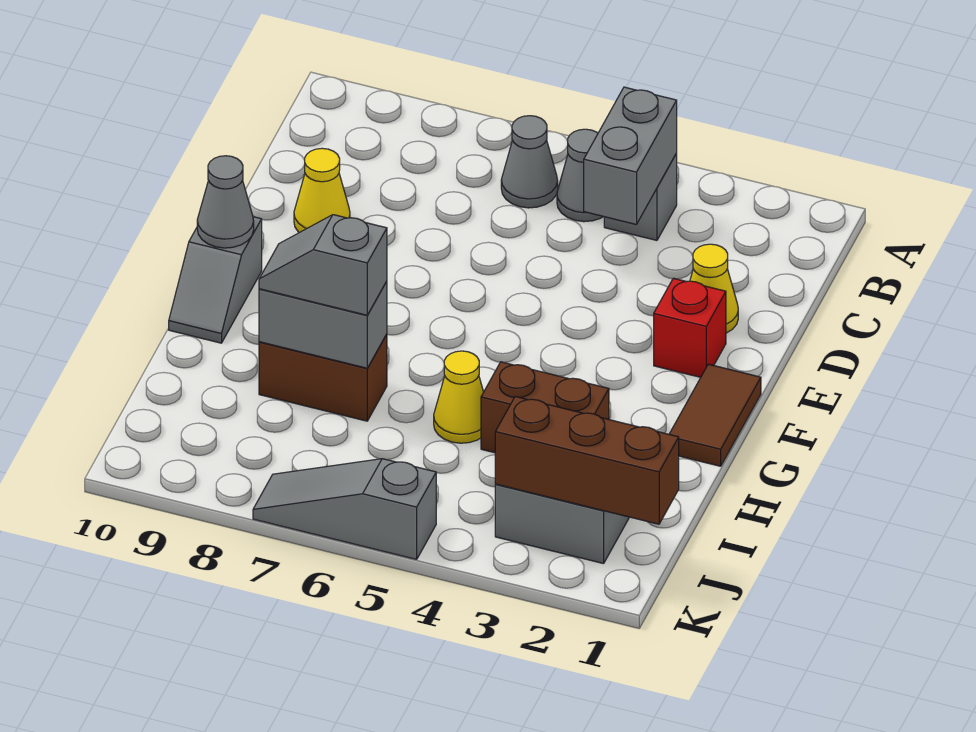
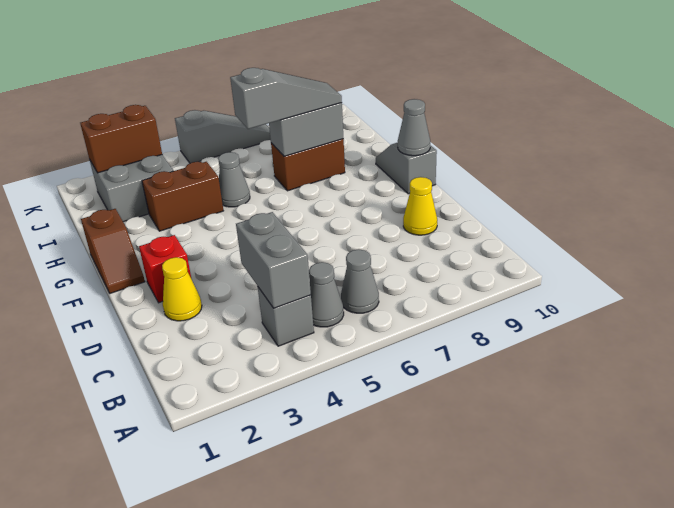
brown 1x2 tile [669,364,761,466] -> brown 1x2 slope [81,209,145,293]
yellow 1x1 cone [434,351,484,443] -> grey 1x1 cone [218,152,250,207]
grey 1x2 slope [259,215,387,315] -> grey 1x3 slope [230,68,342,129]
brown 1x3 brick [495,397,679,524] -> brown 1x2 brick [80,105,162,173]

